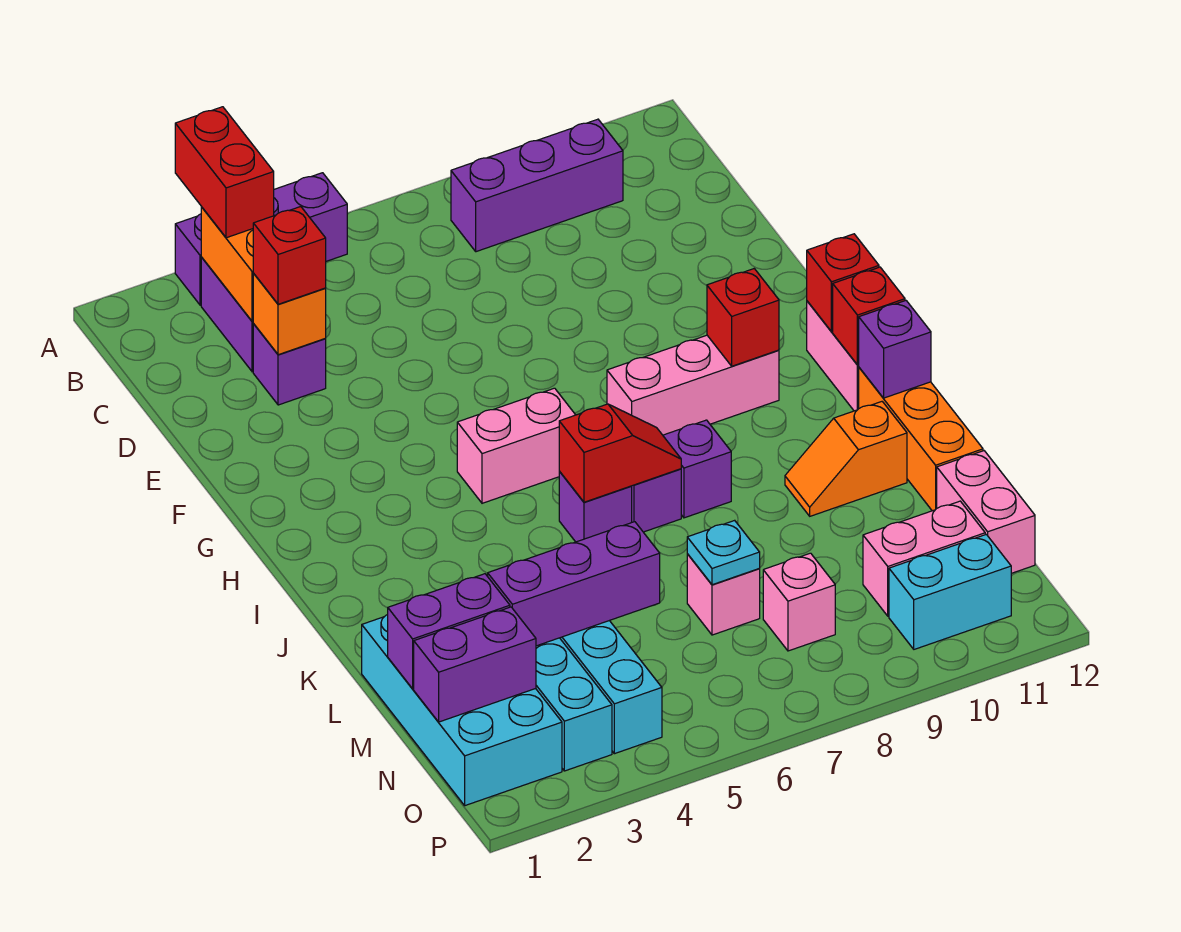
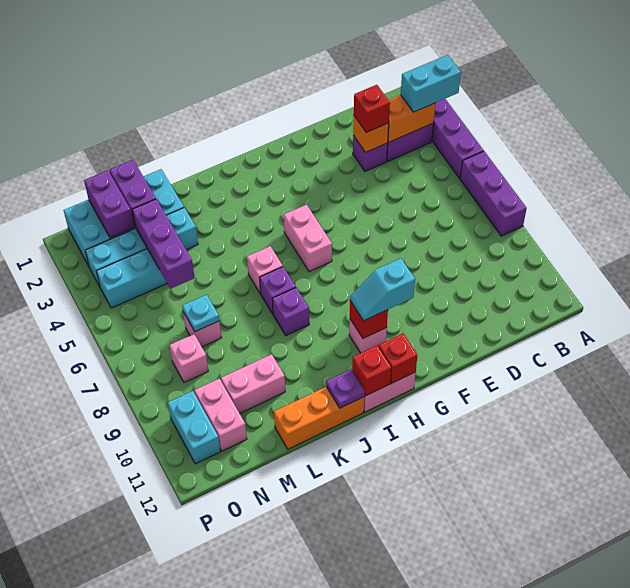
red 1x2 brick [175,107,274,238] -> cyan 1x2 brick [401,55,461,112]
purple 1x3 brick [451,119,623,252] -> purple 1x3 brick moved to [460,151,527,236]
none -> cyan 1x2 slope [350,258,415,321]
pink 1x3 brick [607,335,779,435] -> pink 1x1 brick [349,320,387,353]
purple 1x1 brick [559,471,632,542] -> pink 1x1 brick [247,246,283,294]
red 1x2 slope [559,404,681,502] -> none
purple 1x1 brick [859,301,931,398] -> purple 1x1 plate [326,369,365,408]
orange 1x2 slope [785,402,907,516] -> none
pink 1x2 brick [937,451,1035,573] -> pink 1x2 brick moved to [221,354,285,413]

